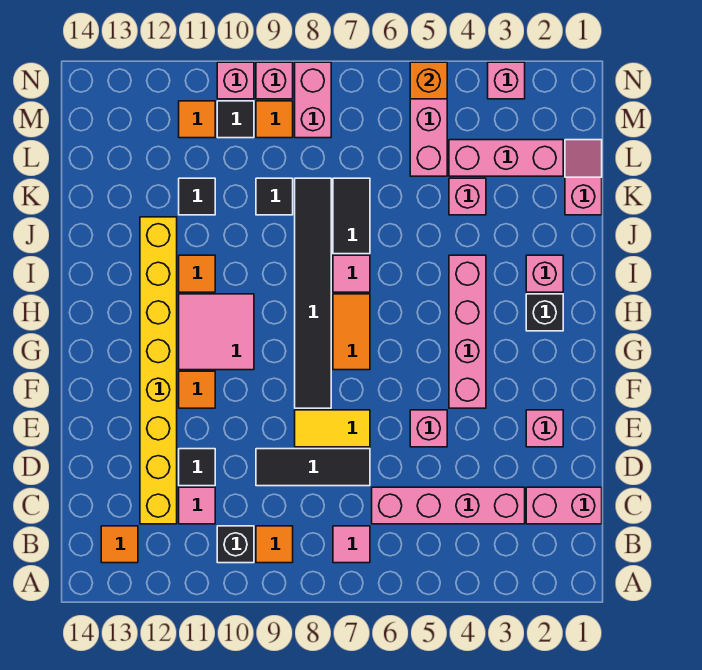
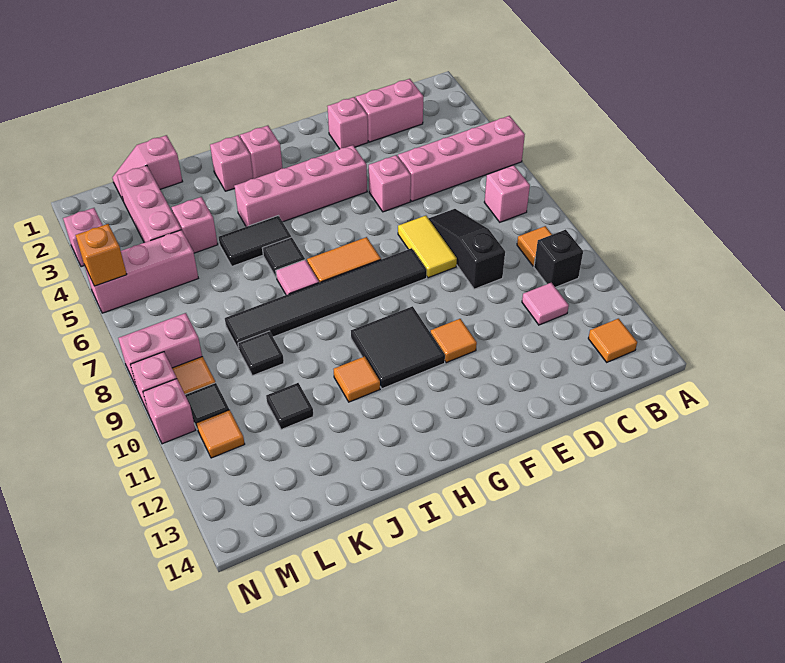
pink 1x1 tile [333,526,370,563] -> pink 1x1 brick [484,165,530,222]
pink 1x2 brick [526,487,602,524] -> pink 1x2 brick turned to [356,79,423,142]
pink 1x4 brick [372,487,525,524] -> pink 1x4 brick turned to [398,116,525,201]
yellow 1x8 brick [140,217,177,524] -> none
black 1x3 tile [256,449,370,486] -> black 1x3 slope [428,209,505,289]
black 1x1 tile [179,449,215,486] -> black 1x1 tile moved to [262,237,305,278]
pink 2x2 tile [179,294,254,370] -> black 2x2 tile [351,306,445,389]
black 1x1 brick [526,294,563,331] -> pink 1x1 brick [240,126,283,179]
black 1x2 tile [333,178,370,254] -> black 1x2 tile moved to [219,216,291,266]

